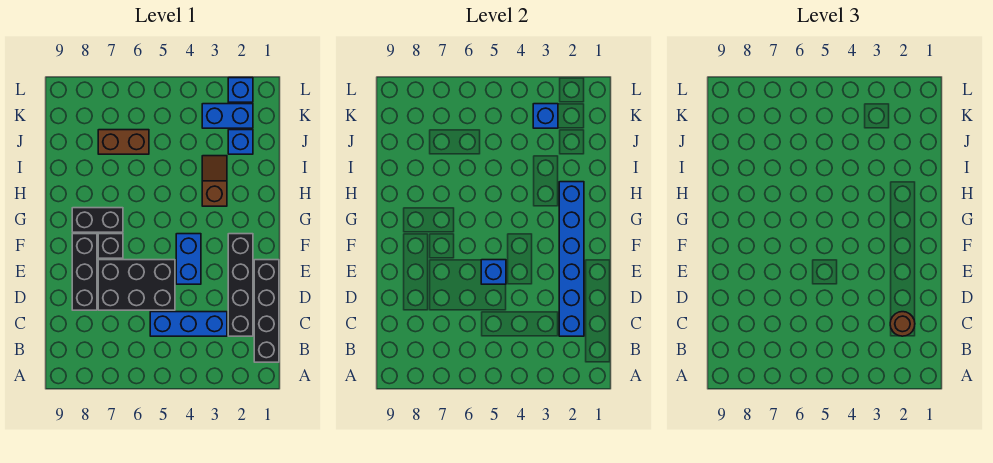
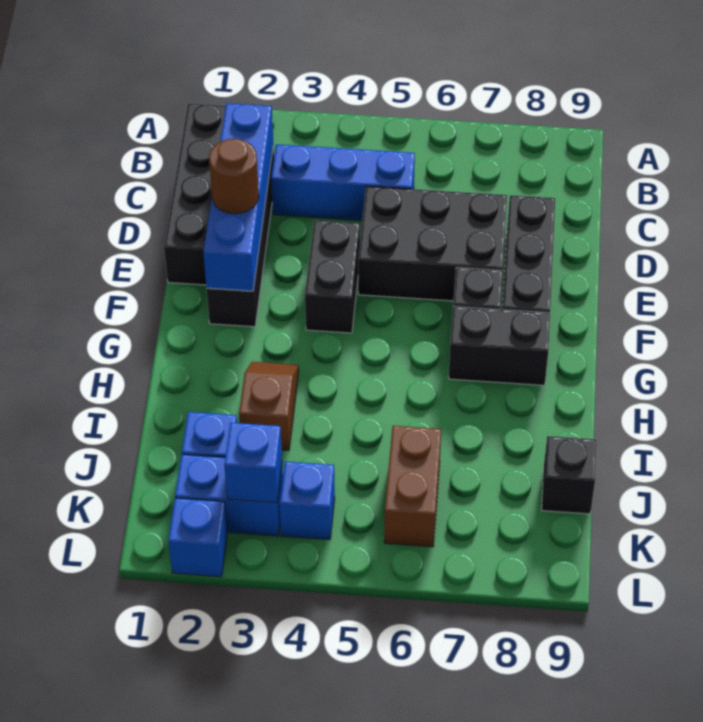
blue 1x6 brick [559,182,584,336] -> blue 1x4 brick [203,103,273,291]
brown 1x1 round brick [890,312,915,336] -> brown 1x1 round brick moved to [209,139,259,214]
blue 1x2 brick [176,234,201,284] -> black 1x2 brick [305,220,360,333]
blue 1x1 brick [481,260,506,284] -> blue 1x1 brick moved to [280,462,335,540]
brown 1x2 slope [202,156,227,206] -> brown 1x2 slope turned to [239,362,299,451]
brown 1x2 brick [98,130,149,154] -> brown 1x2 brick turned to [384,426,441,547]
none -> black 1x1 brick [542,436,596,514]

